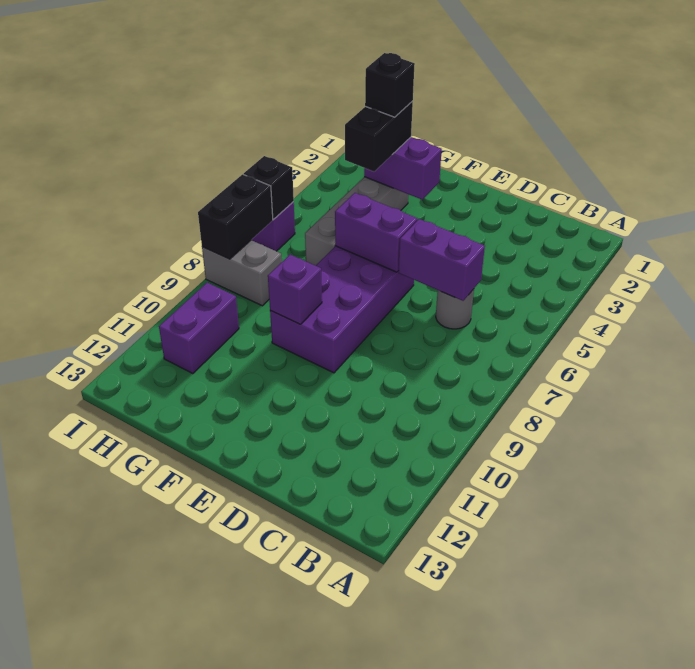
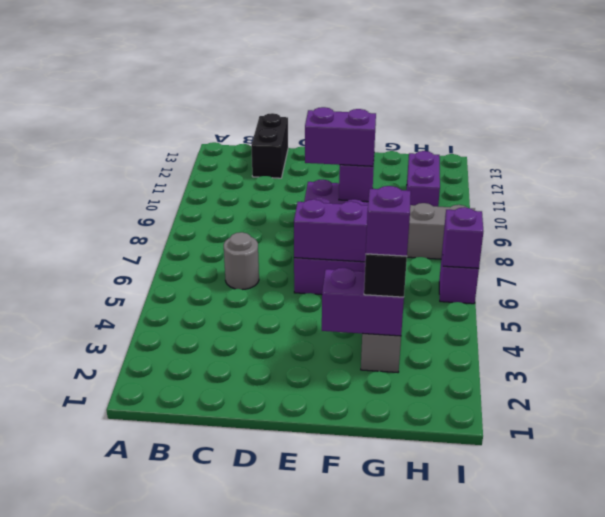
purple 1x2 brick [399,219,485,301] -> purple 1x2 brick moved to [305,107,376,166]
black 1x1 brick [365,53,415,117] -> purple 1x1 brick [366,186,411,256]
black 1x1 brick [244,156,294,219] -> purple 1x1 brick [443,207,483,268]
black 1x2 brick [198,174,273,259] -> black 1x2 brick moved to [251,113,288,178]

